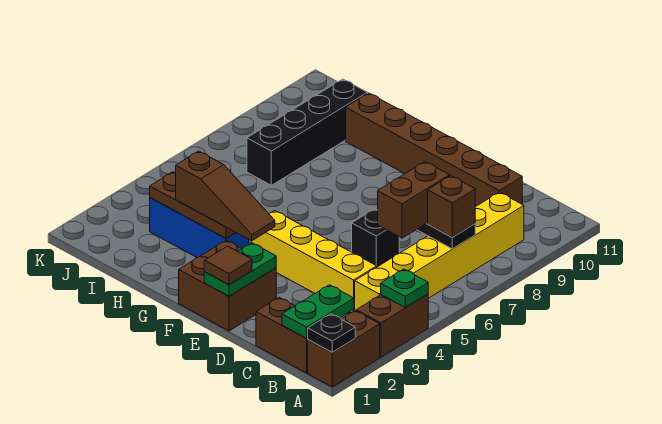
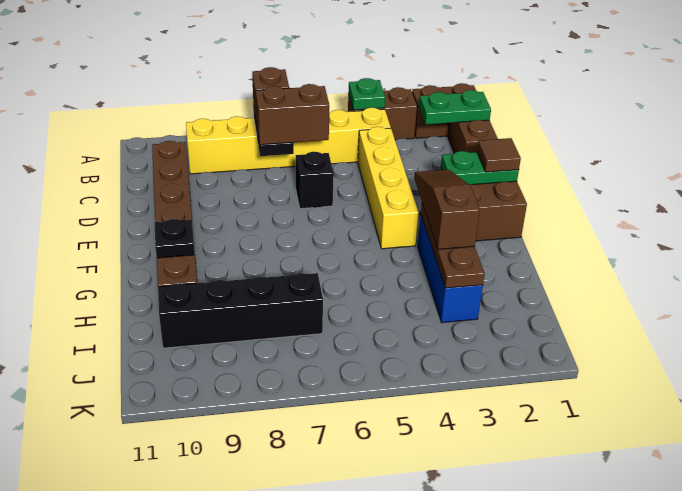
black 1x1 plate [308,314,355,352] -> black 1x1 plate moved to [155,219,195,258]

